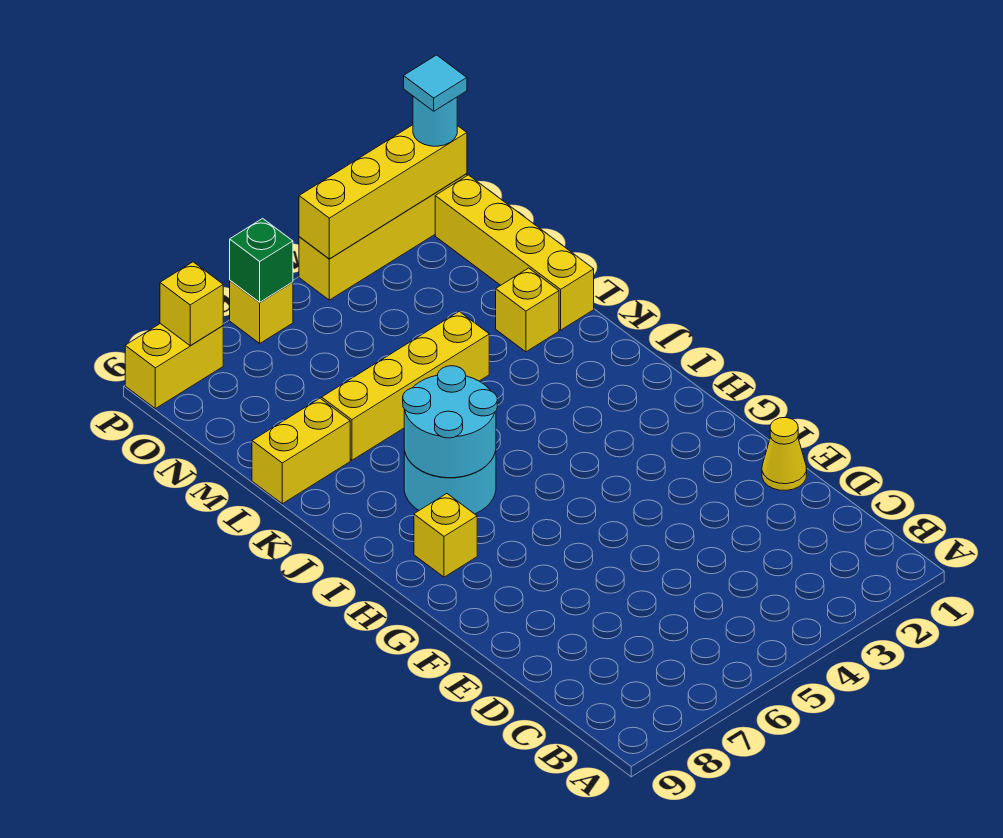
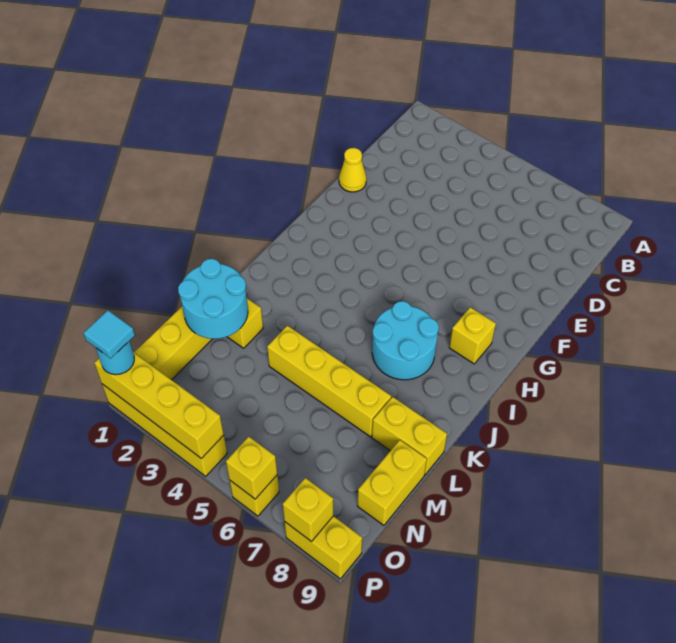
cyan 2x2 round brick [403,366,497,478] -> cyan 2x2 round brick moved to [178,259,248,339]
none -> yellow 1x2 brick [358,440,427,525]
green 1x1 brick [230,218,293,302] -> yellow 1x1 brick [226,437,277,499]

